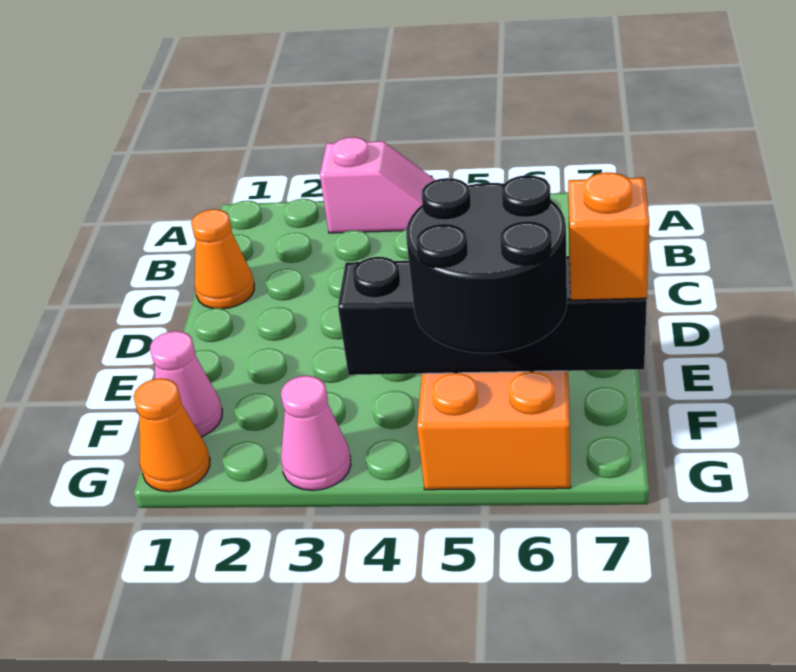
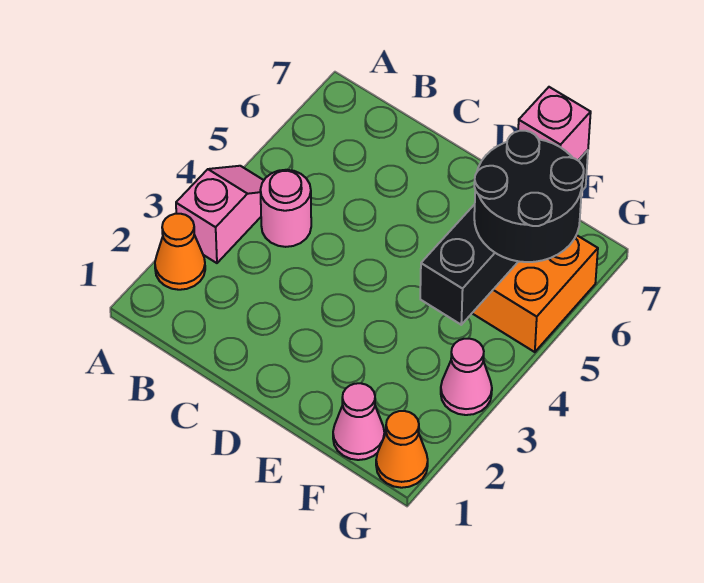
none -> pink 1x1 round brick [260,170,311,247]
orange 1x1 cone [191,209,254,309] -> orange 1x1 cone moved to [155,214,205,290]
orange 1x1 brick [568,172,649,300] -> pink 1x1 brick [518,87,591,160]

